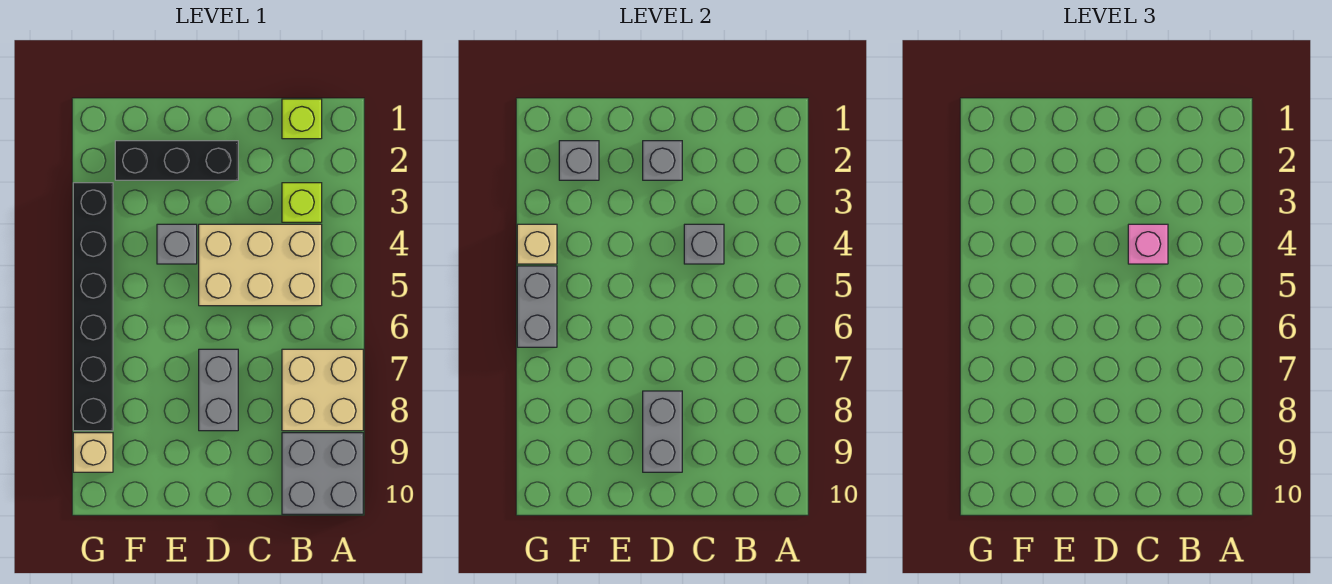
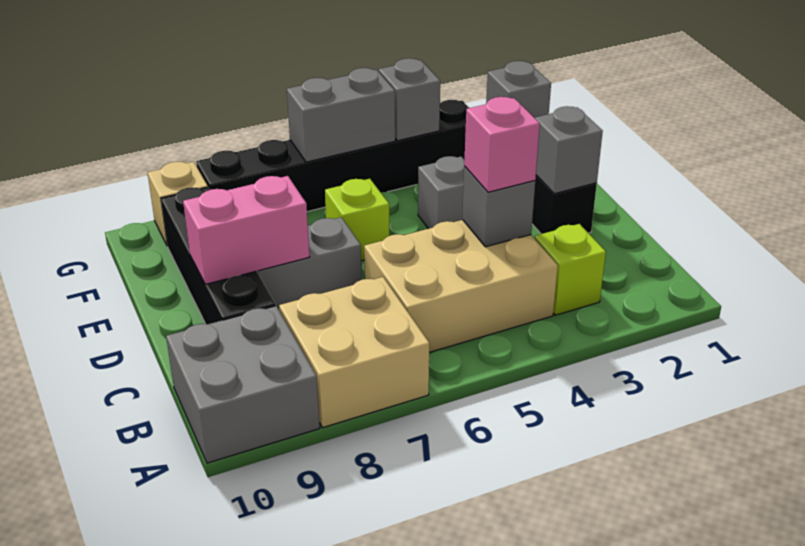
lime 1x1 brick [282,99,322,139] -> lime 1x1 brick moved to [325,179,389,261]
tan 2x3 brick [199,224,322,306] -> tan 2x3 brick turned to [364,220,558,352]
none -> black 1x4 brick [161,187,276,324]
grey 1x2 brick [643,391,682,472] -> pink 1x2 brick [183,176,309,284]
tan 1x1 brick [517,224,557,264] -> grey 1x1 brick [379,58,440,141]

